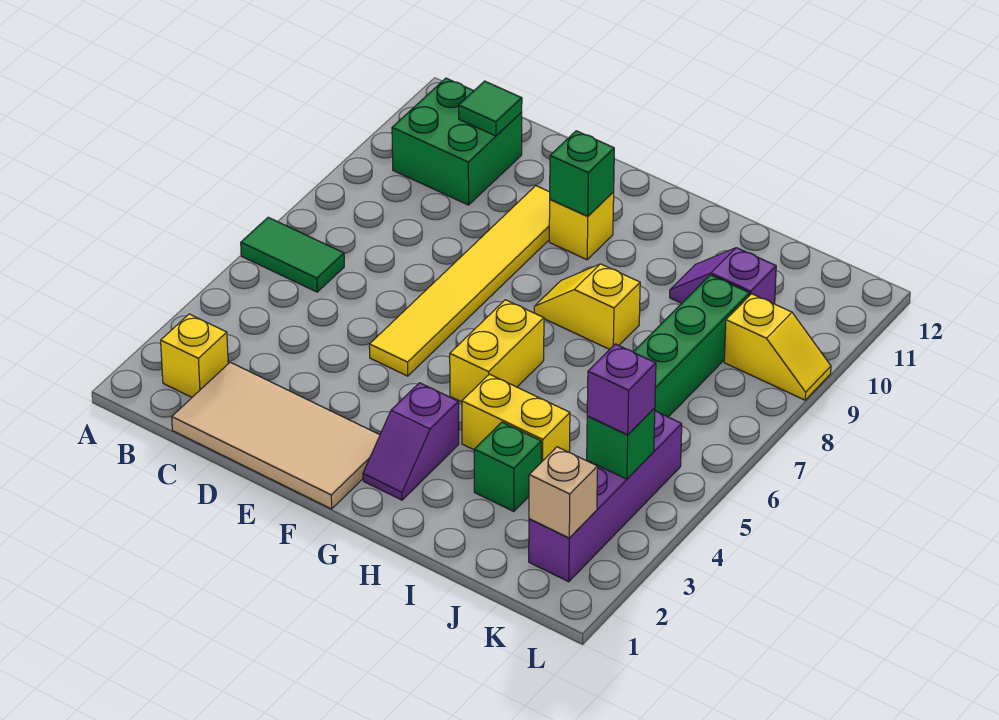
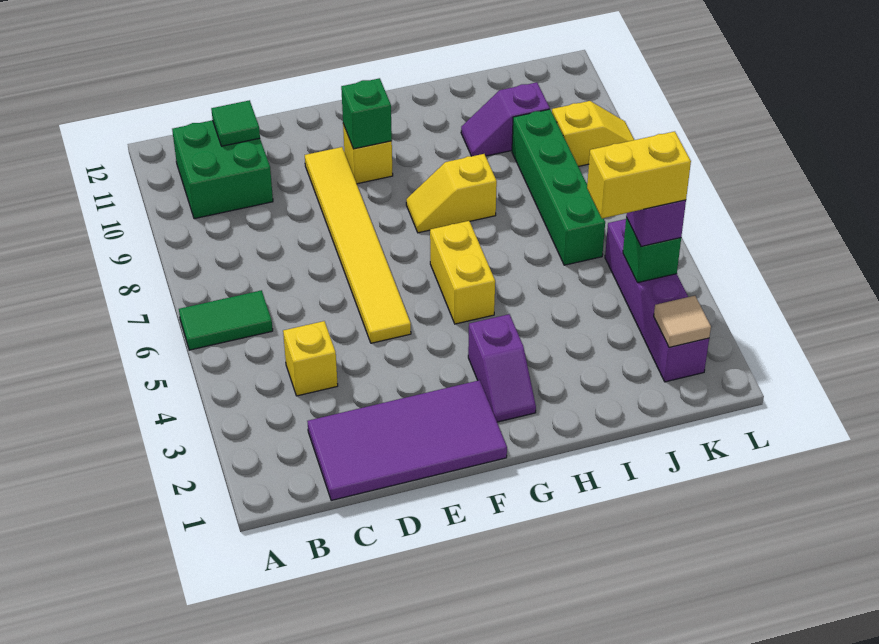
yellow 1x1 brick [161,314,228,397] -> yellow 1x1 brick moved to [283,321,338,396]
tan 2x4 tile [172,362,380,509] -> purple 2x4 tile [307,380,507,501]
yellow 1x2 brick [462,374,570,462] -> yellow 1x2 brick moved to [587,131,691,218]
green 1x1 brick [474,422,541,512] -> none
tan 1x1 brick [529,447,598,538] -> tan 1x1 tile [654,296,711,347]

